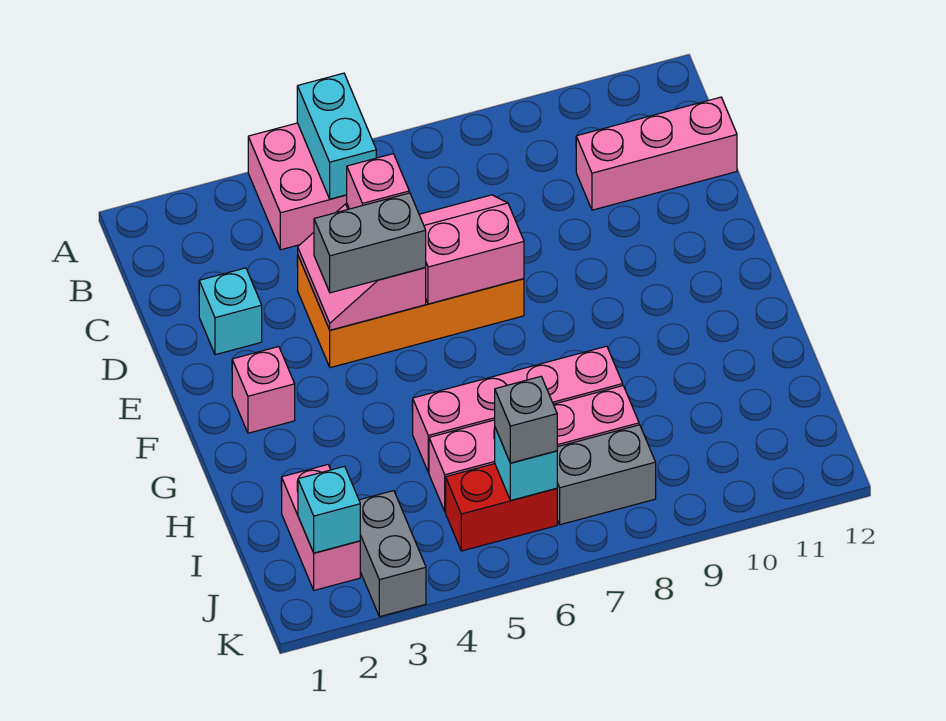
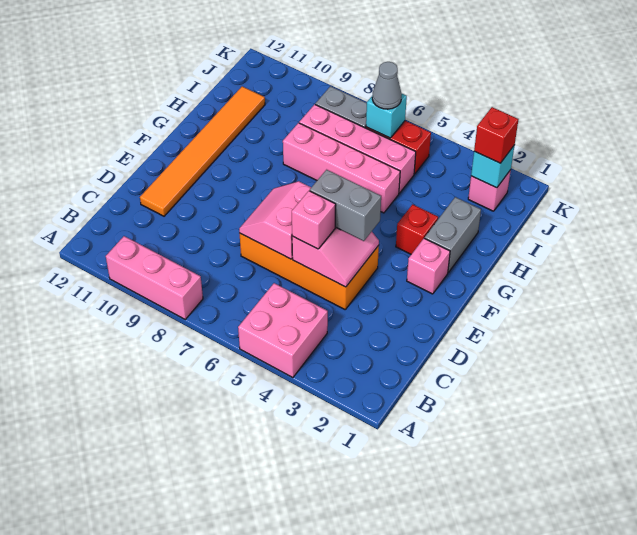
cyan 1x2 brick [297,73,376,199] -> none
pink 1x3 brick [576,97,737,210] -> pink 1x3 brick moved to [106,236,203,319]
cyan 1x1 brick [199,268,262,355] -> none
pink 2x2 slope [419,195,524,304] -> pink 2x2 slope turned to [239,181,311,259]
none -> orange 1x6 tile [140,86,265,216]
none -> red 1x1 brick [396,204,438,254]
pink 1x2 brick [282,465,360,590] -> pink 1x1 brick [468,170,511,211]
none -> red 1x1 brick [474,107,518,163]
grey 1x2 brick [359,491,426,617] -> grey 1x2 brick moved to [425,197,481,272]
grey 1x1 brick [495,377,557,463] -> grey 1x1 cone [372,62,402,109]

